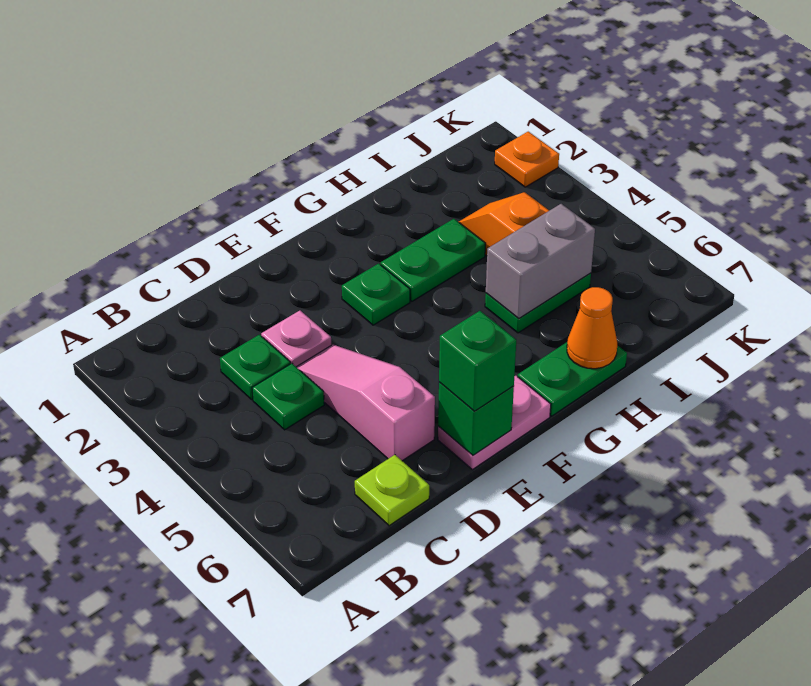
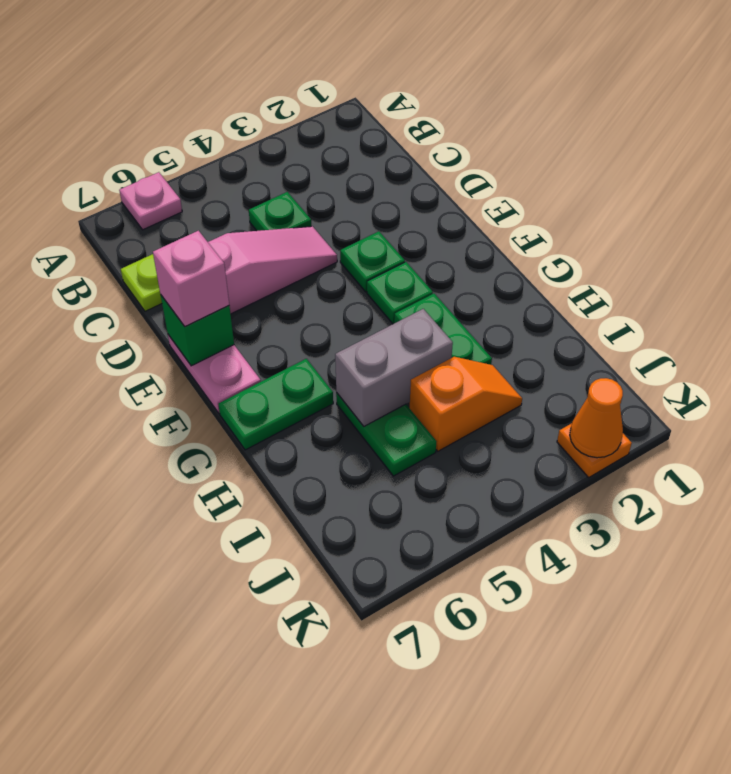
green 1x1 plate [220,335,290,399] -> green 1x1 plate moved to [340,231,405,292]
pink 1x1 plate [261,311,331,367] -> pink 1x1 plate moved to [119,172,182,230]
green 1x1 brick [439,311,516,411] -> pink 1x1 brick [153,231,229,326]
green 1x2 plate [518,342,627,416] -> green 1x2 plate turned to [218,359,333,450]
grey 1x2 brick [486,204,595,319] -> grey 1x2 brick turned to [335,309,453,426]
orange 1x1 cone [567,287,617,369] -> orange 1x1 cone moved to [570,378,623,458]

